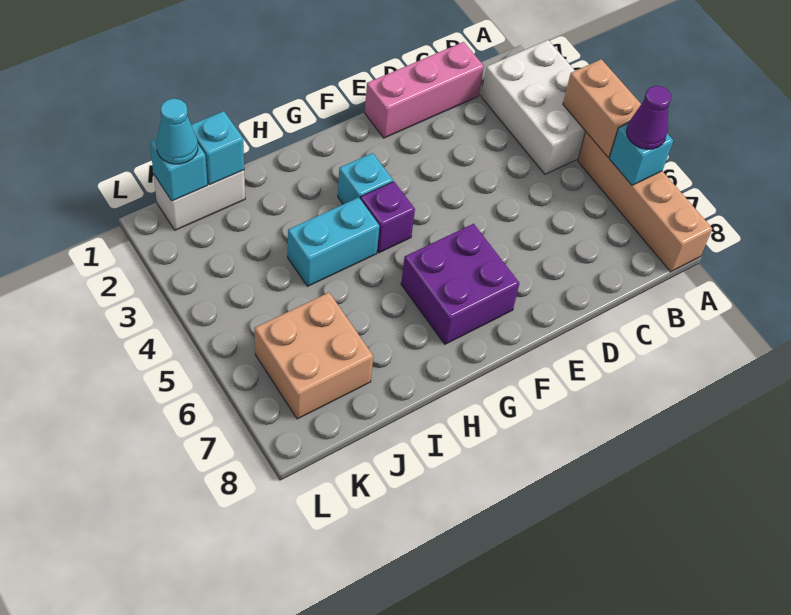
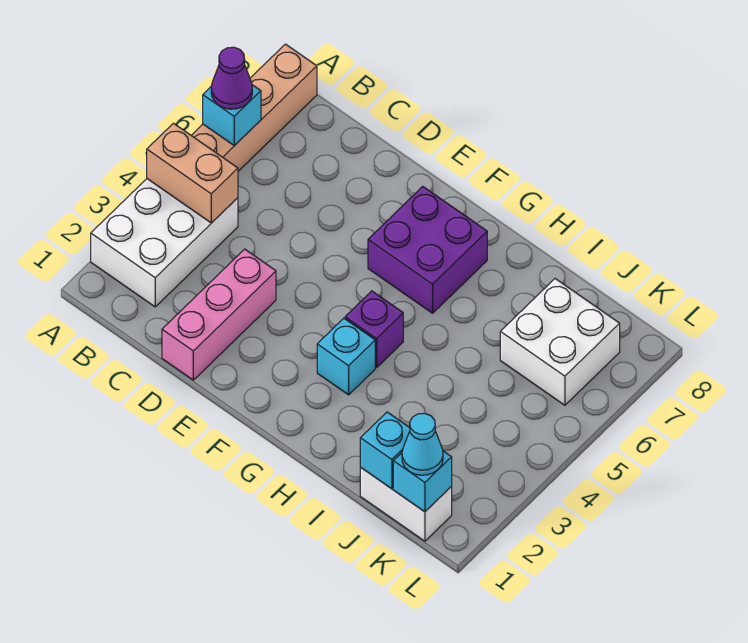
tan 1x2 brick [563,59,641,157] -> tan 1x2 brick turned to [147,123,238,223]
pink 1x3 brick [365,42,484,138] -> pink 1x3 brick turned to [162,249,276,380]
cyan 1x2 brick [288,197,379,286] -> none
tan 2x2 brick [255,293,373,419] -> white 2x2 brick [500,279,620,405]

